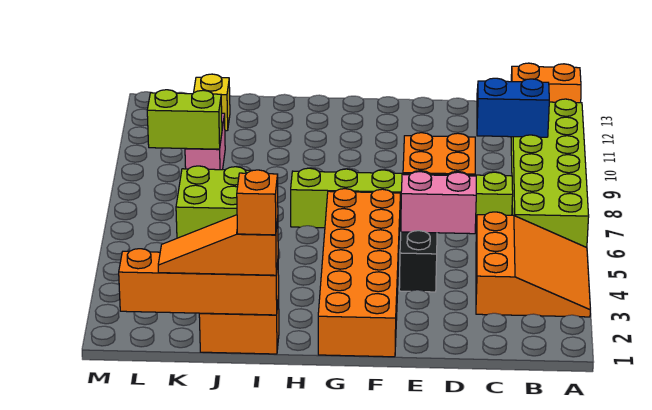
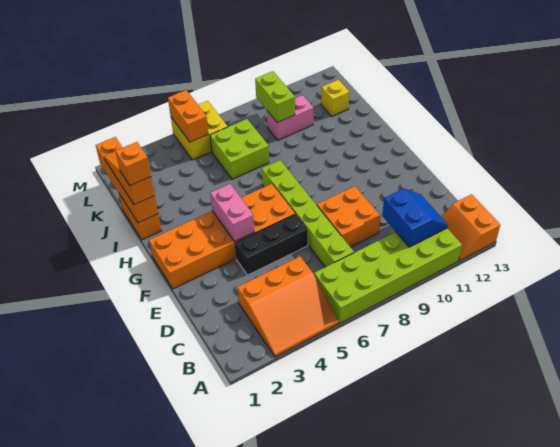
pink 1x2 brick [401,172,476,234] -> pink 1x2 brick moved to [210,184,254,242]
none -> yellow 2x2 brick [171,101,228,160]
none -> orange 1x2 brick [168,90,208,142]

